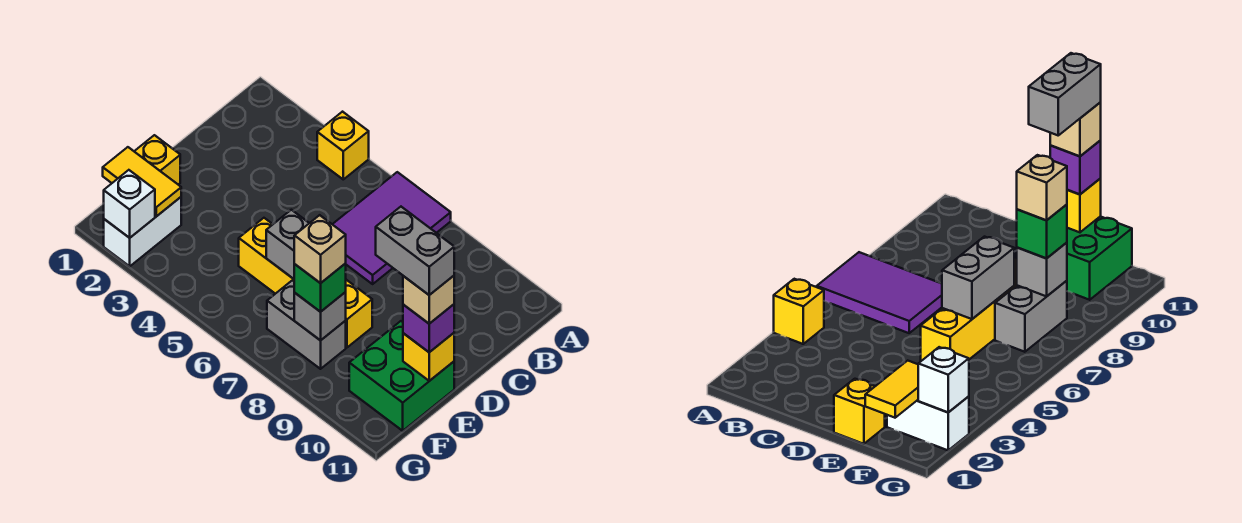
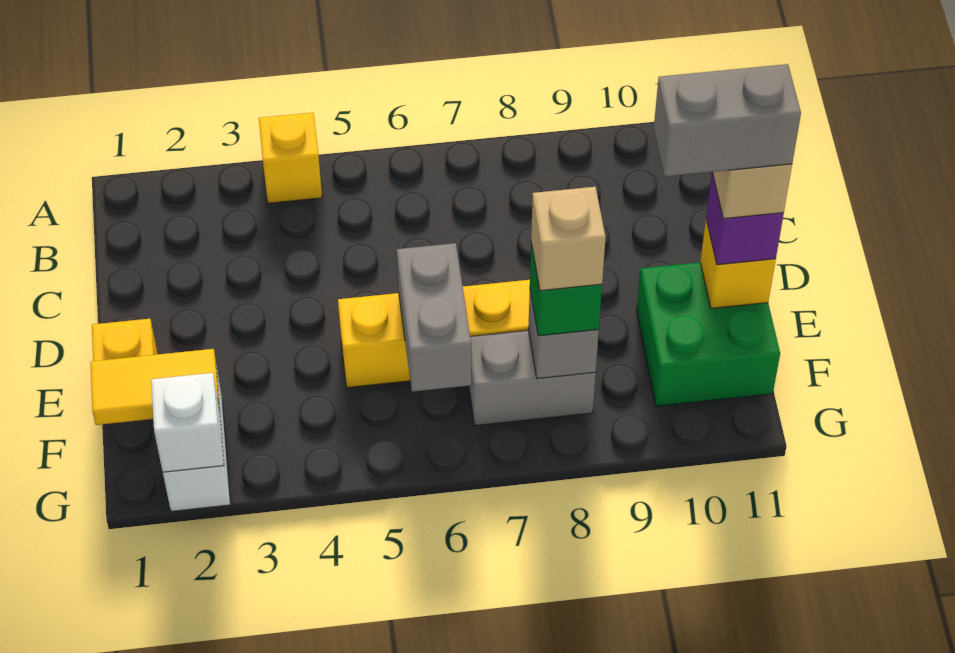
purple 2x3 tile [332,172,451,284] -> none
grey 1x2 brick [266,210,309,279] -> grey 1x2 brick turned to [397,243,471,392]

